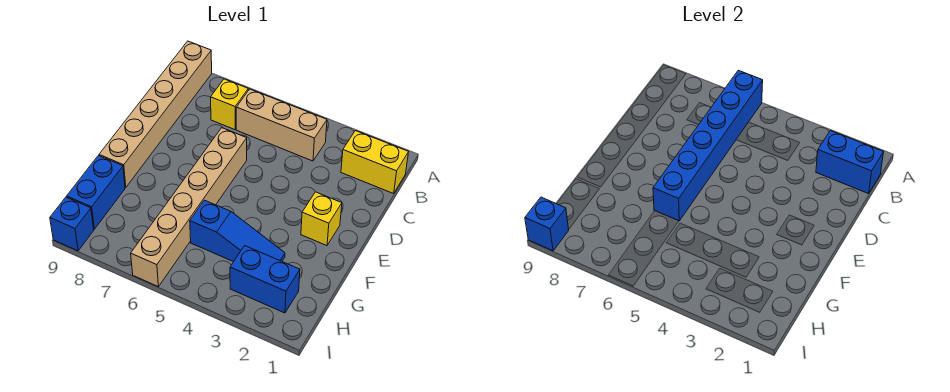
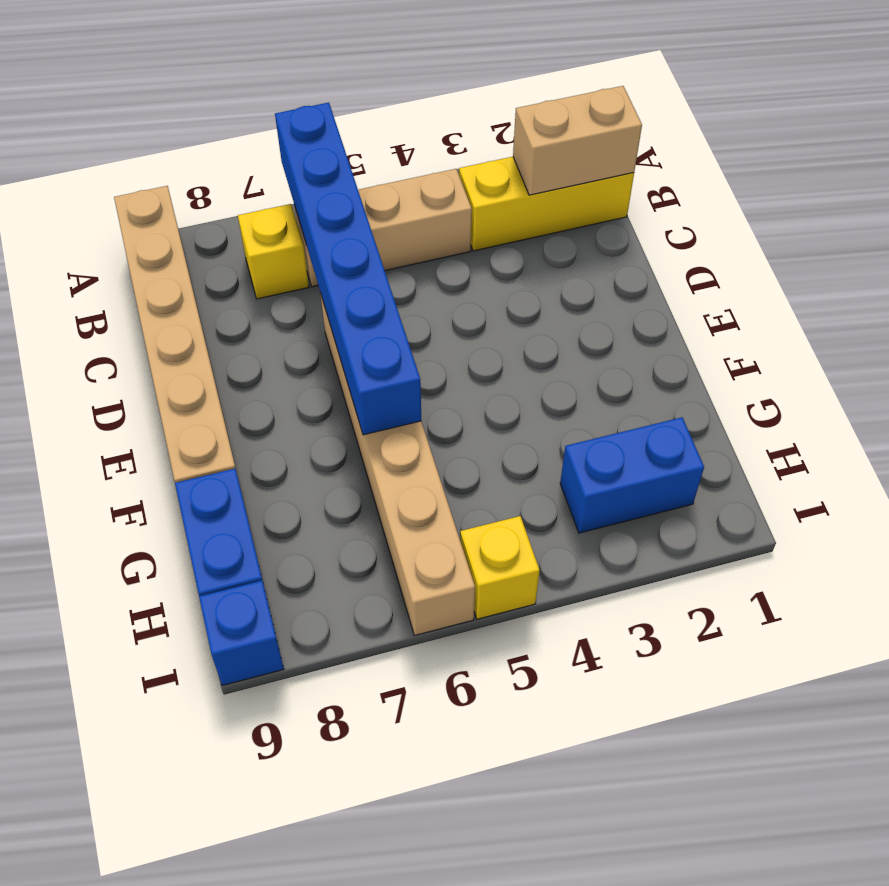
yellow 1x2 brick [341,131,408,194] -> yellow 1x3 brick [459,157,634,251]
blue 1x2 brick [816,131,883,194] -> tan 1x2 brick [513,86,642,195]
yellow 1x1 brick [301,192,342,246] -> yellow 1x1 brick moved to [460,516,540,619]
blue 1x3 slope [190,200,285,262] -> none
blue 1x1 brick [525,197,569,251] -> none

